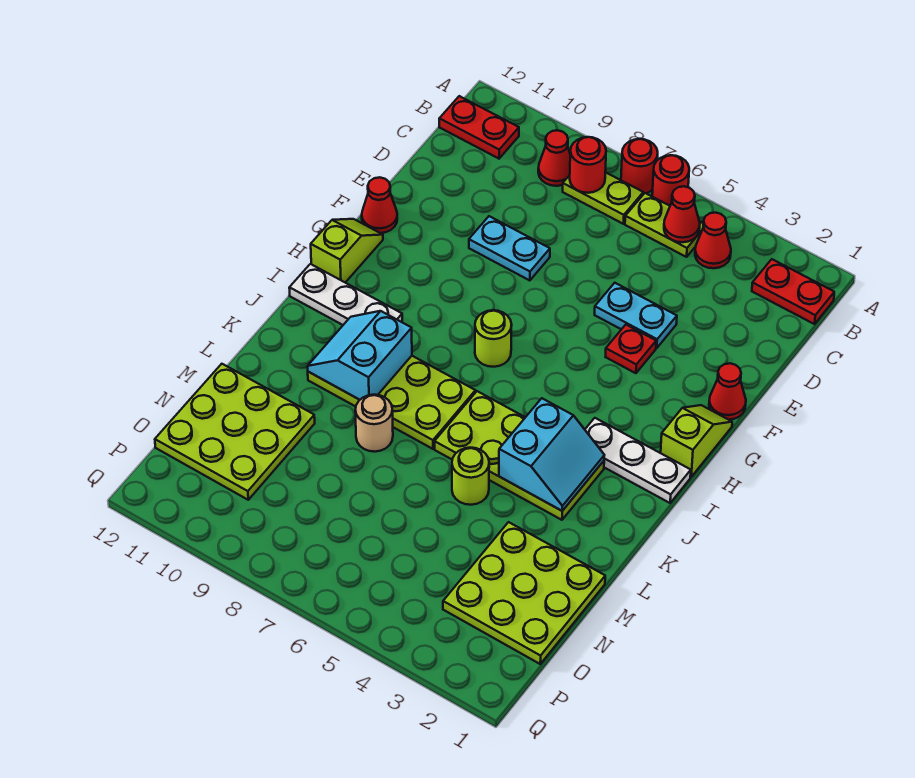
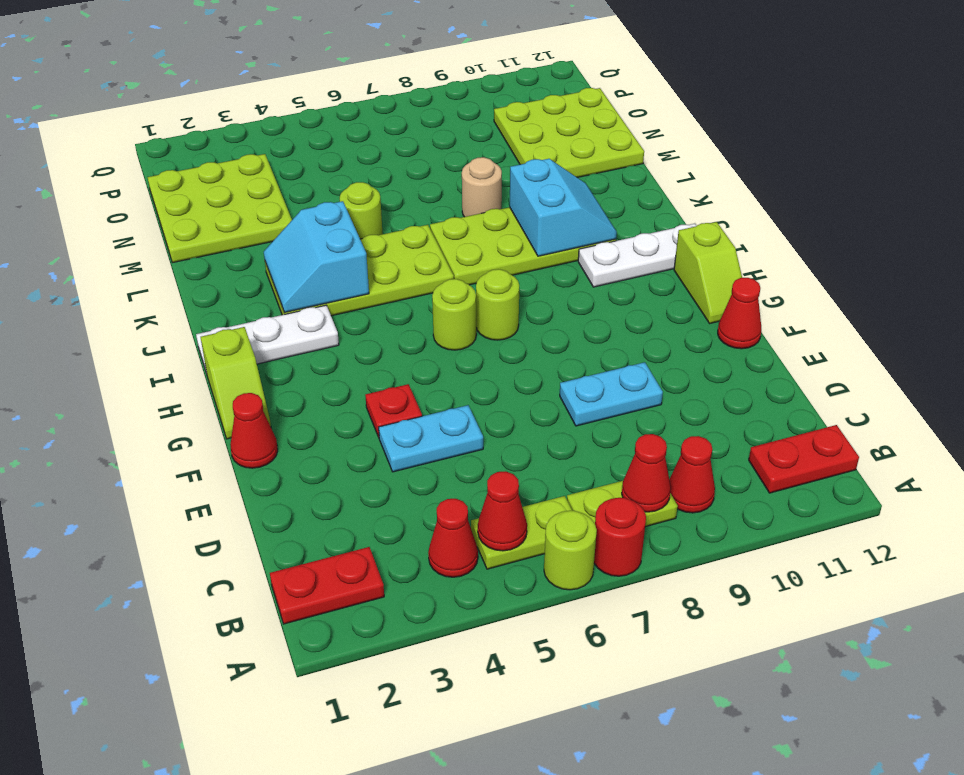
red 1x1 round brick [652,155,689,206] -> lime 1x1 round brick [544,511,597,590]
red 1x1 round brick [570,137,606,193] -> red 1x1 cone [622,434,671,512]
none -> lime 1x1 round brick [432,279,476,350]

